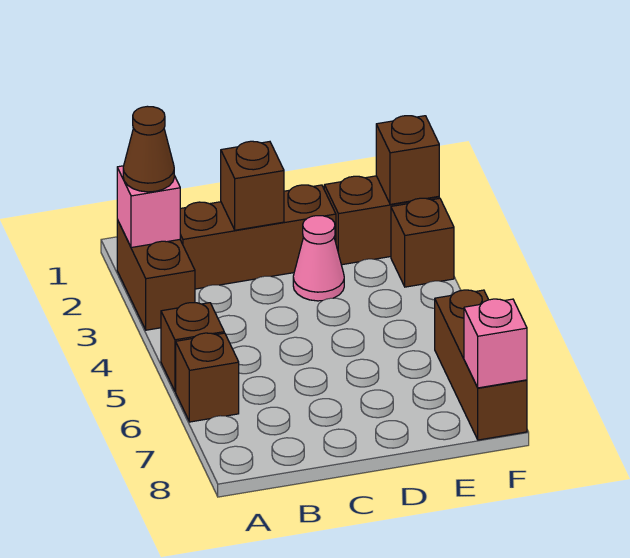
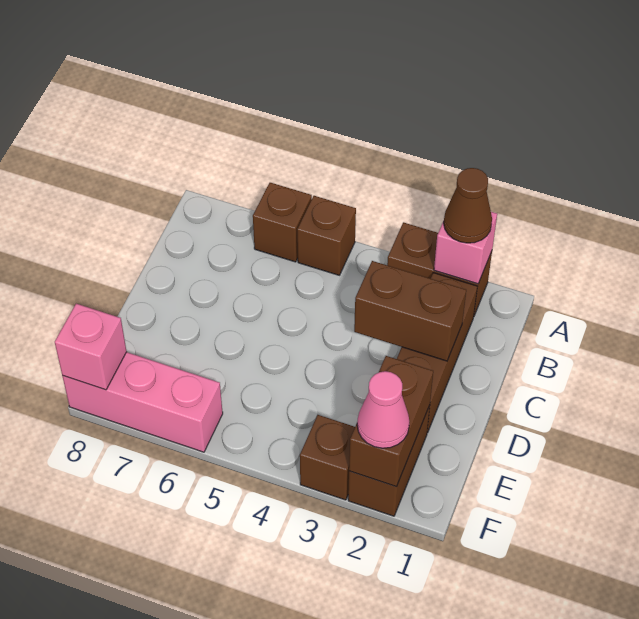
brown 1x1 brick [221,141,284,230] -> brown 1x2 brick [354,261,466,361]
pink 1x1 cone [293,216,344,301] -> pink 1x1 cone moved to [357,371,409,448]
brown 1x1 brick [376,116,439,204] -> brown 1x2 brick [349,356,433,487]
brown 1x3 brick [435,290,527,440] -> pink 1x3 brick [62,352,223,452]

